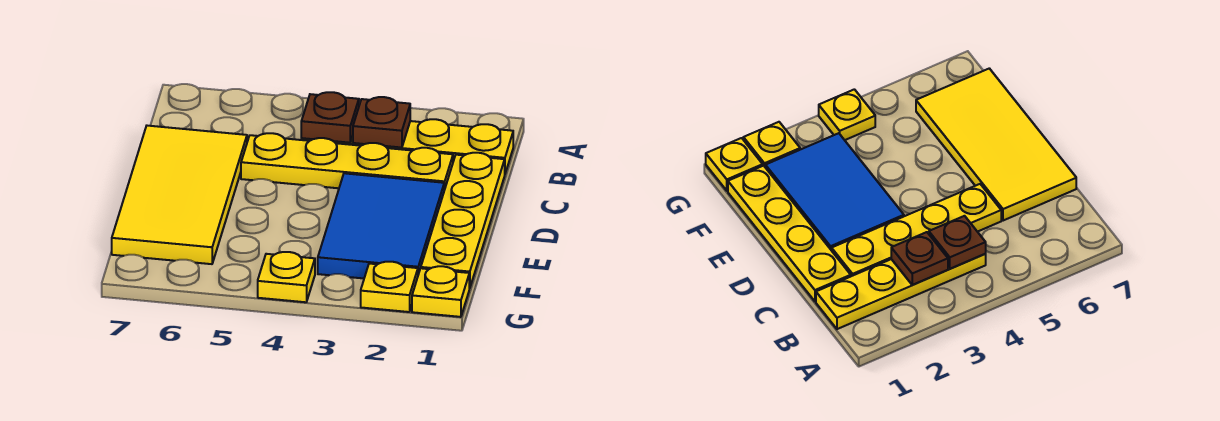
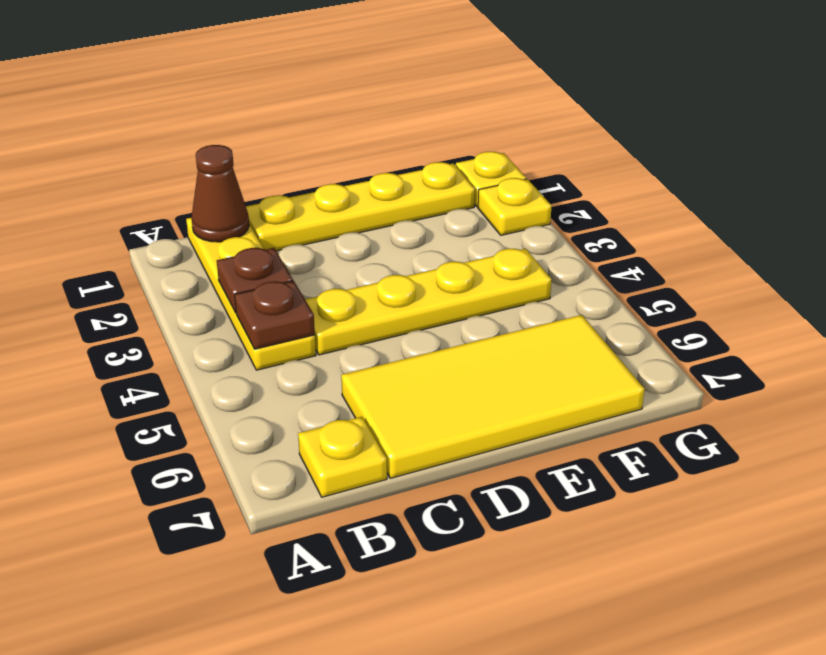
none -> brown 1x1 cone [191,145,249,242]
yellow 1x4 plate [241,133,453,190] -> yellow 1x4 plate turned to [305,249,552,355]
blue 2x3 tile [318,173,444,278] -> none
yellow 1x1 plate [258,252,315,302] -> yellow 1x1 plate moved to [298,417,387,497]

